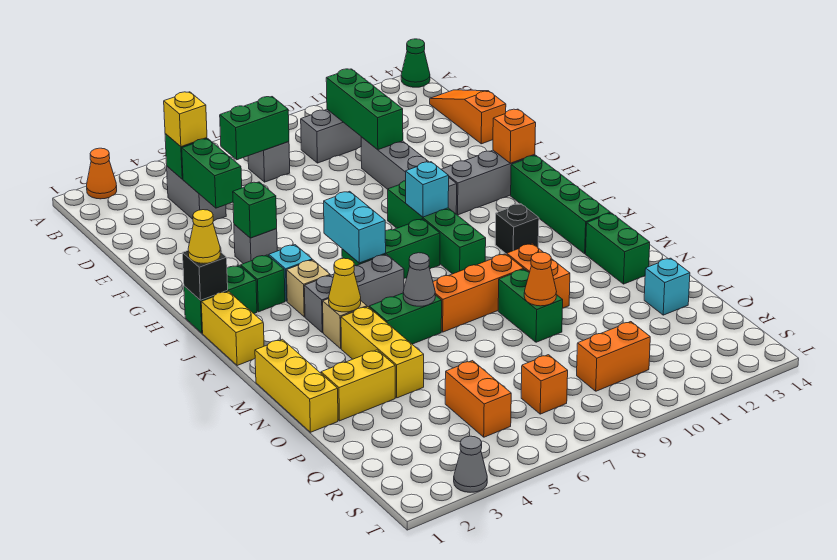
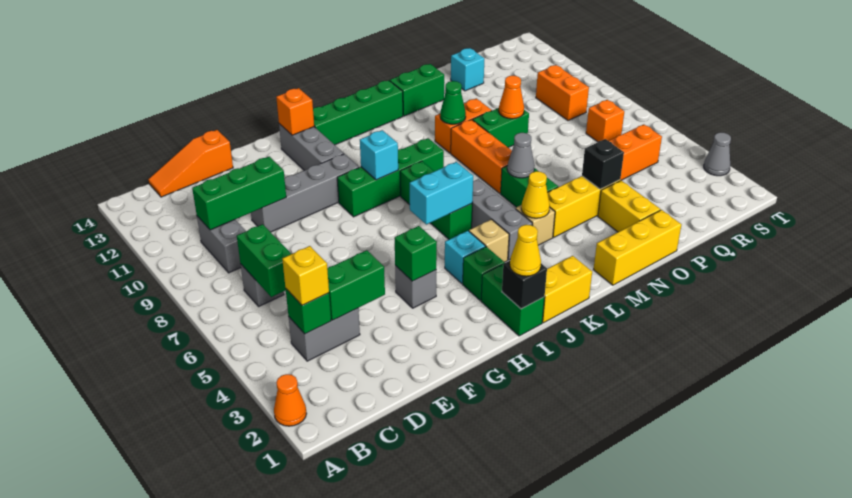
green 1x1 cone [401,39,430,87] -> green 1x1 cone moved to [440,81,466,124]
black 1x1 brick [495,204,539,254] -> black 1x1 brick moved to [582,139,624,189]

